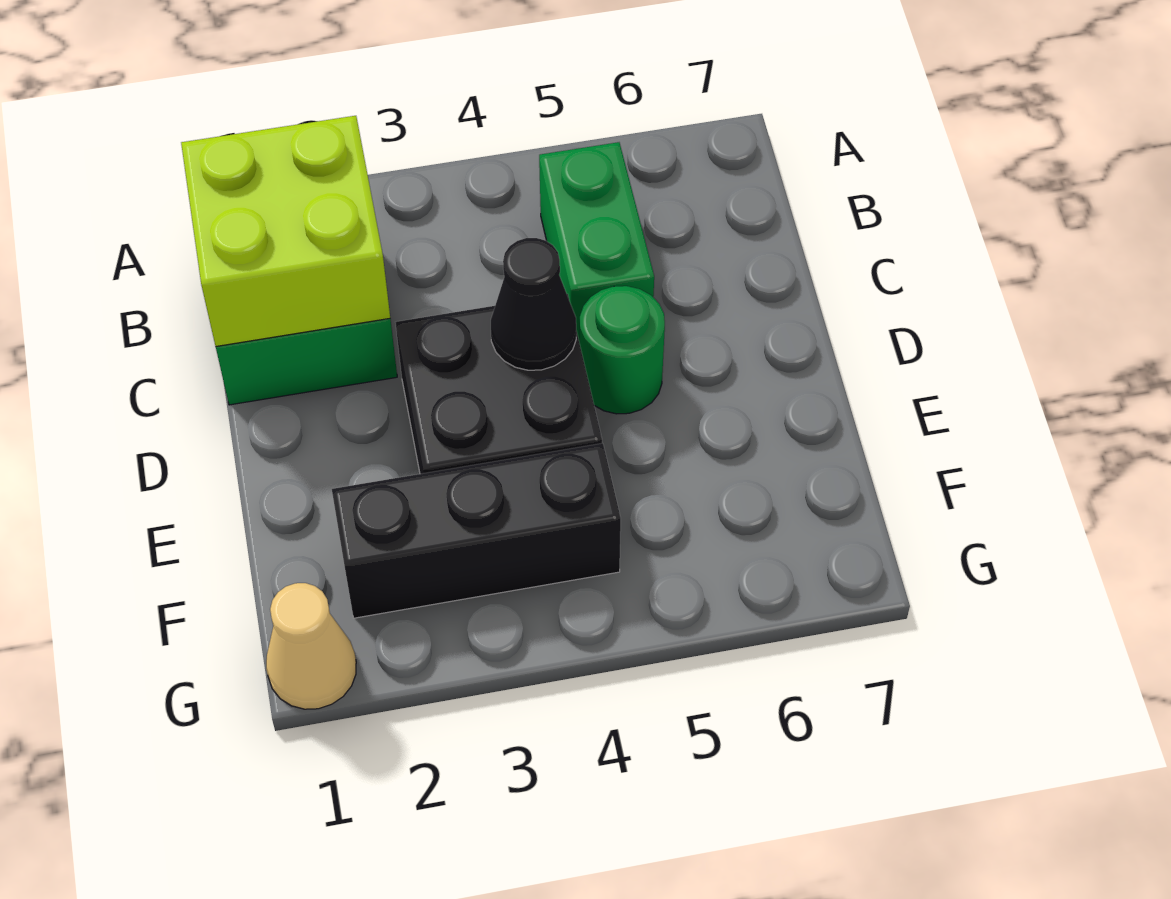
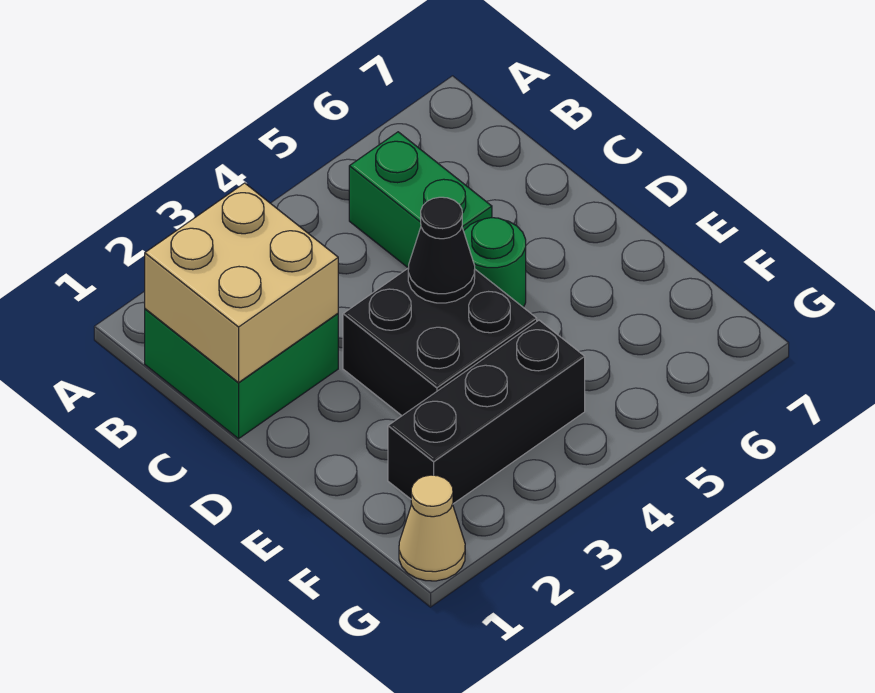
lime 2x2 brick [181,116,390,346] -> tan 2x2 brick [145,183,338,383]

